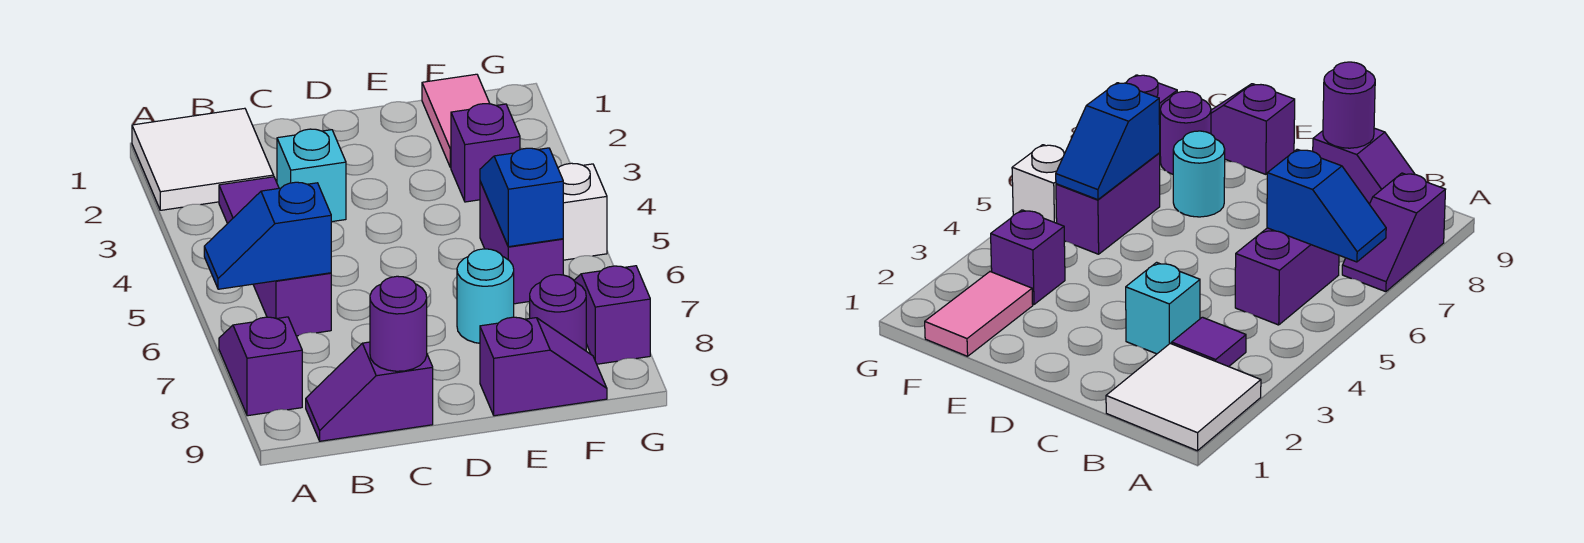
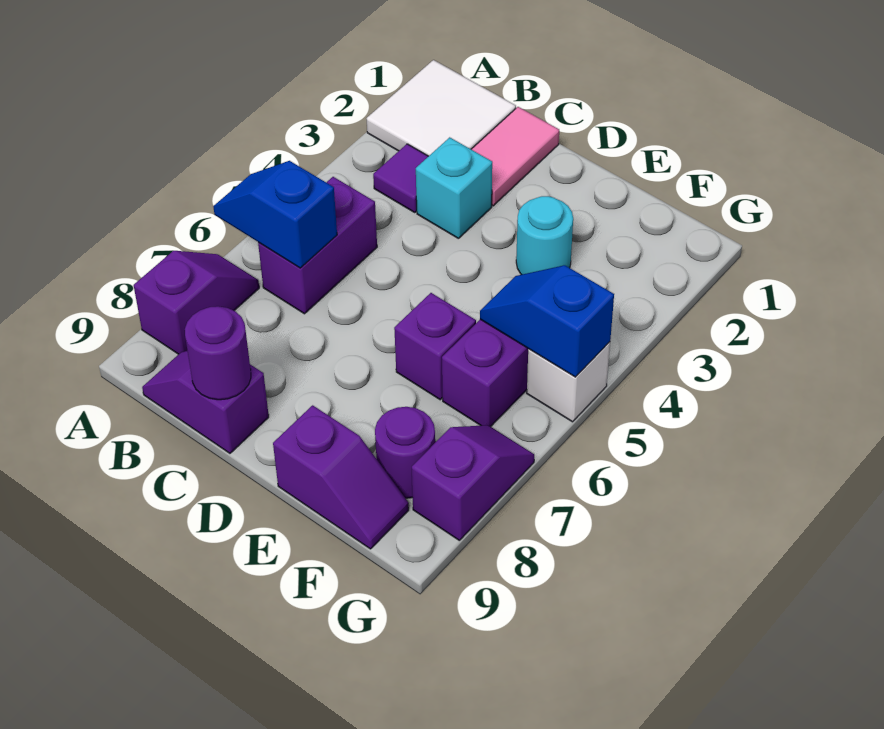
cyan 1x1 round brick [457,249,514,343] -> cyan 1x1 round brick moved to [516,196,573,275]
pink 1x2 tile [422,74,490,168] -> pink 1x2 tile moved to [471,107,559,206]
purple 1x1 brick [451,104,520,202] -> purple 1x1 brick moved to [394,293,476,400]
blue 1x2 slope [480,148,563,247] -> blue 1x2 slope turned to [480,265,614,377]

